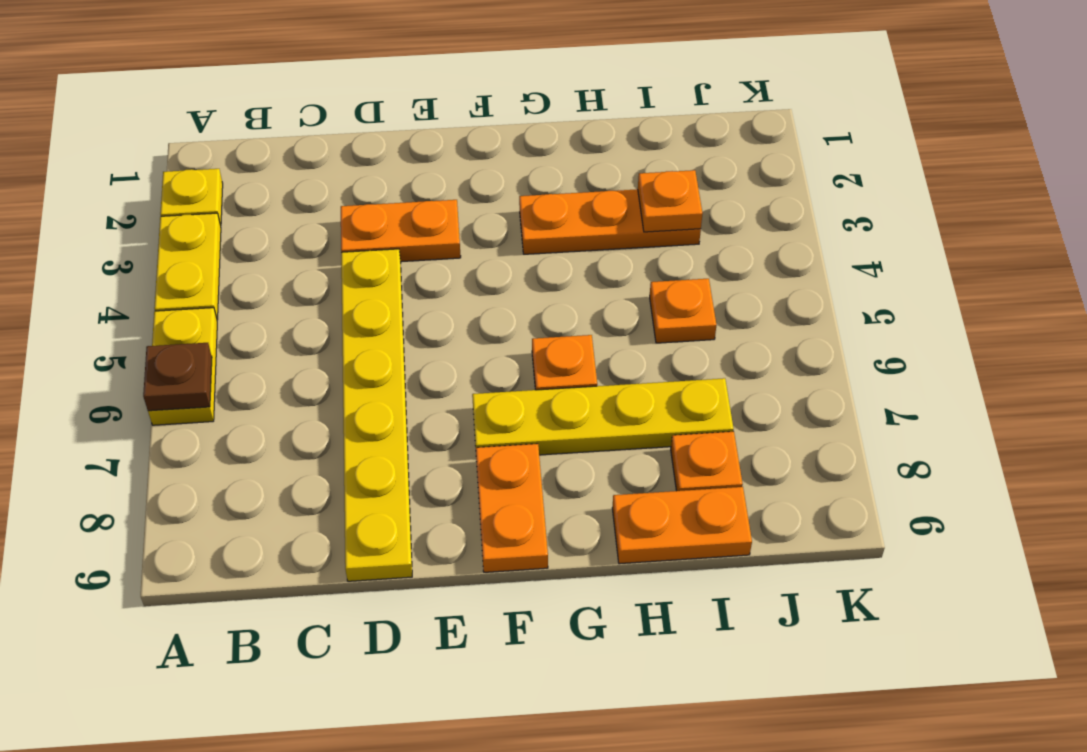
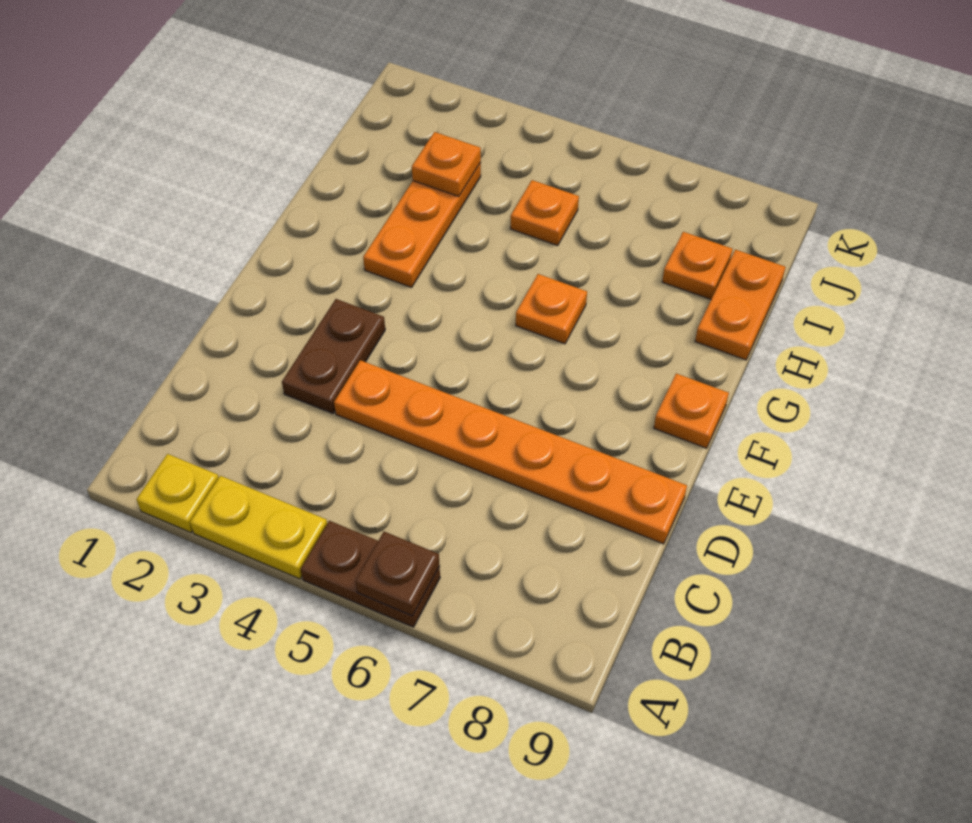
yellow 1x2 plate [148,308,217,425] -> brown 1x2 plate [301,521,440,627]
orange 1x2 plate [341,200,461,262] -> brown 1x2 plate [282,299,385,413]
yellow 1x6 plate [341,249,412,581] -> orange 1x6 plate [334,360,687,544]
yellow 1x4 plate [472,378,734,455] -> none
orange 1x2 plate [476,444,548,572] -> orange 1x1 plate [654,374,729,448]

